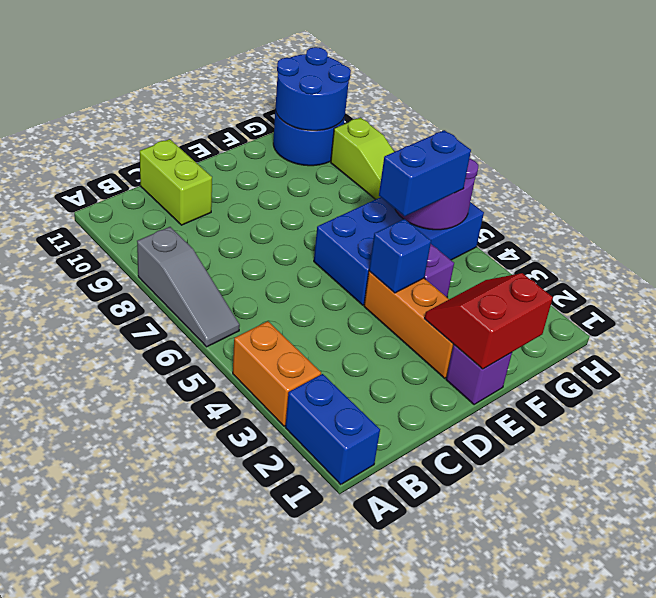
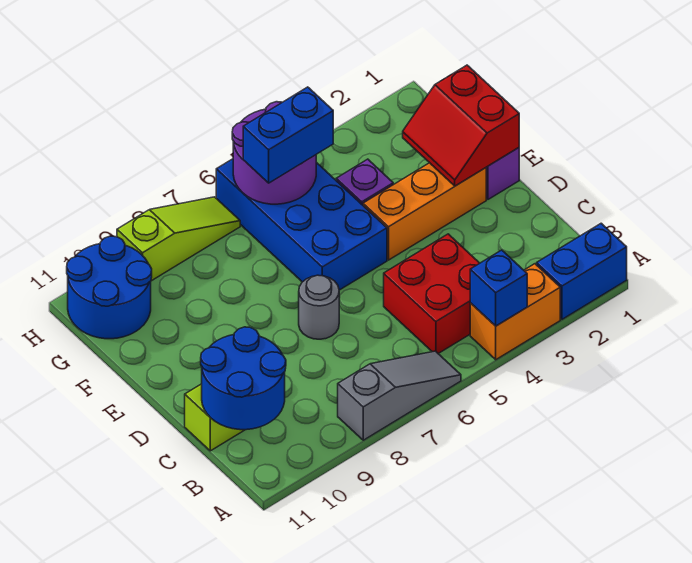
none -> red 2x2 brick [384,234,480,354]
none -> grey 1x1 round brick [299,275,339,339]
blue 1x1 brick [369,219,431,293] -> blue 1x1 brick moved to [470,250,527,326]
blue 1x2 brick [379,130,471,216] -> blue 1x2 brick turned to [243,87,333,183]
blue 2x2 round brick [275,47,351,131] -> blue 2x2 round brick moved to [201,327,286,430]

